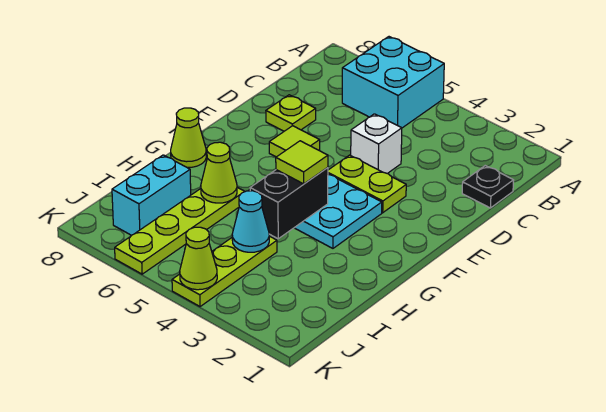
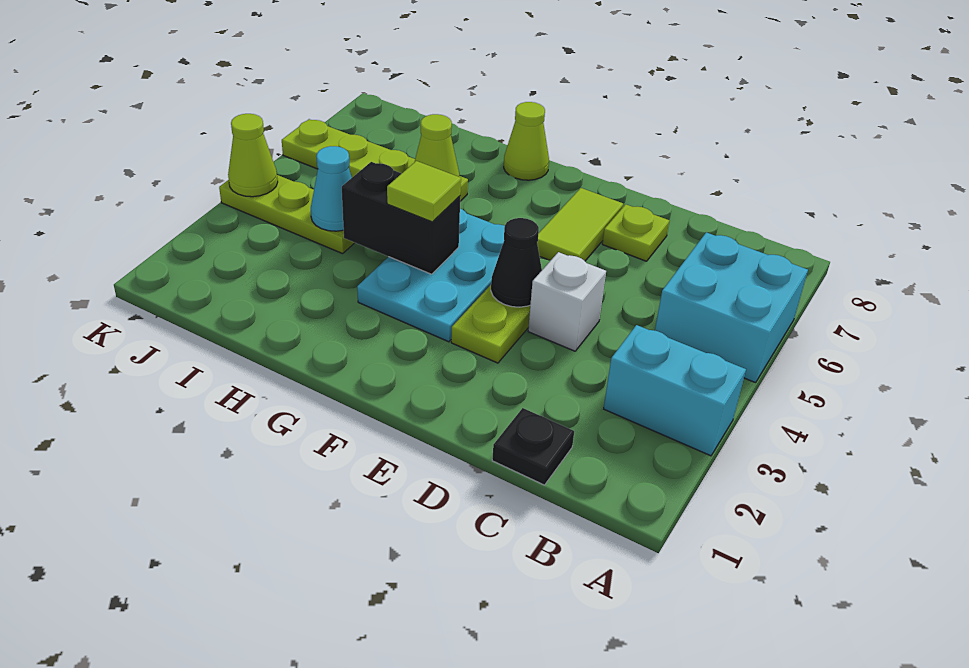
none -> black 1x1 cone [491,218,542,307]
lime 1x1 tile [269,126,320,157] -> lime 1x2 tile [537,188,623,261]
cyan 1x2 brick [112,155,191,235] -> cyan 1x2 brick moved to [604,325,746,456]

